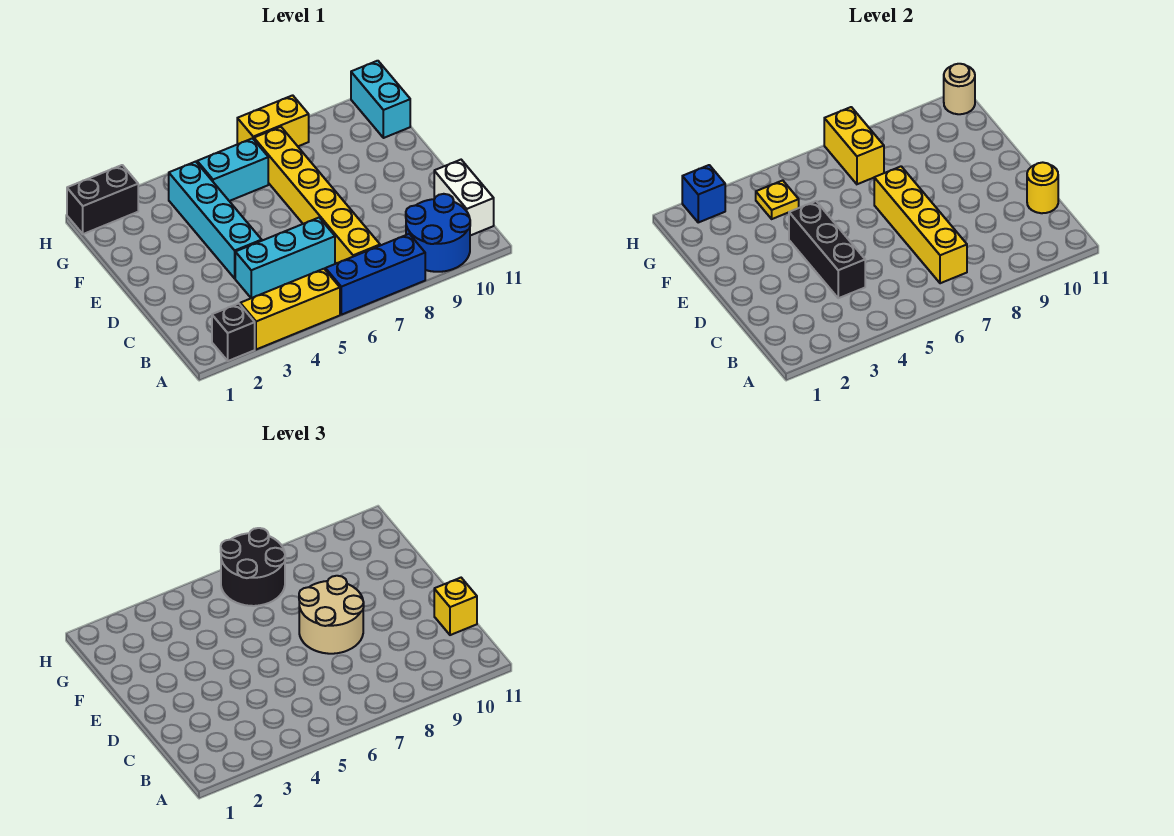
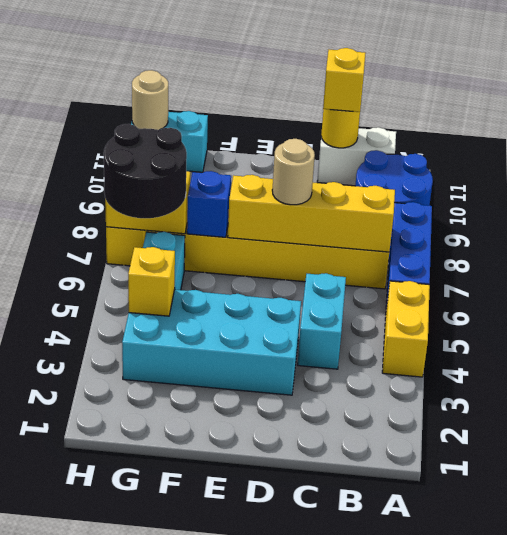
black 1x1 brick [212,303,255,361] -> none
yellow 1x3 brick [240,269,340,350] -> yellow 1x2 brick [382,281,430,377]
cyan 1x3 brick [235,218,335,298] -> cyan 1x2 brick [298,273,346,369]
black 1x3 brick [789,201,865,298] -> none
cyan 1x4 brick [169,162,262,278] -> cyan 2x4 brick [122,290,301,395]
tan 2x2 round brick [299,576,364,654] -> tan 1x1 round brick [272,139,315,205]
yellow 1x1 plate [756,180,799,219] -> yellow 1x1 brick [128,247,175,316]
black 1x2 brick [67,165,138,234] -> none
blue 1x1 brick [682,165,725,222] -> blue 1x1 brick moved to [187,171,231,237]

